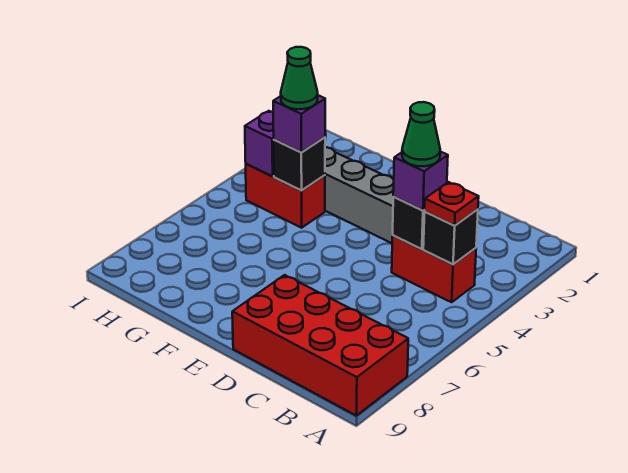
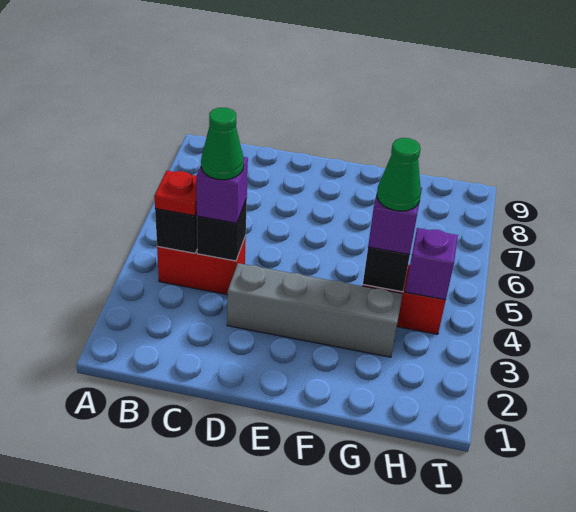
red 2x4 brick [232,275,408,416] -> none

